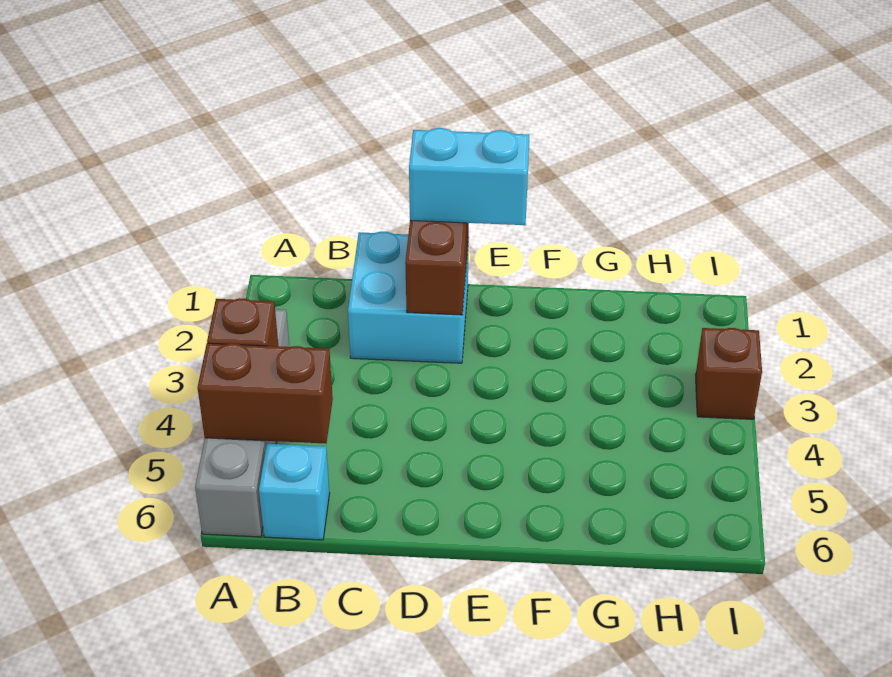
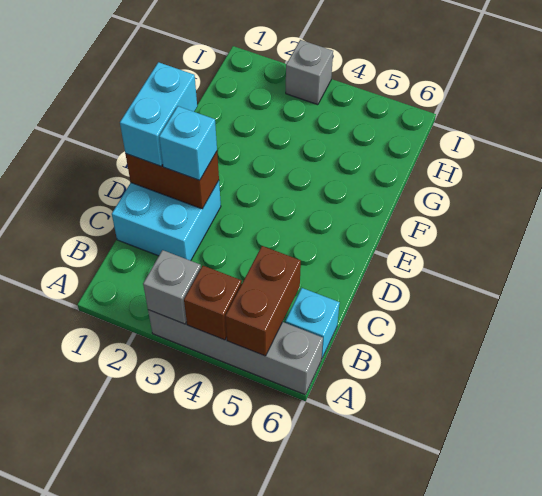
none -> grey 1x1 brick [143,250,201,324]
none -> cyan 1x1 brick [159,106,217,180]
brown 1x1 brick [696,328,762,419] -> grey 1x1 brick [286,40,333,105]

